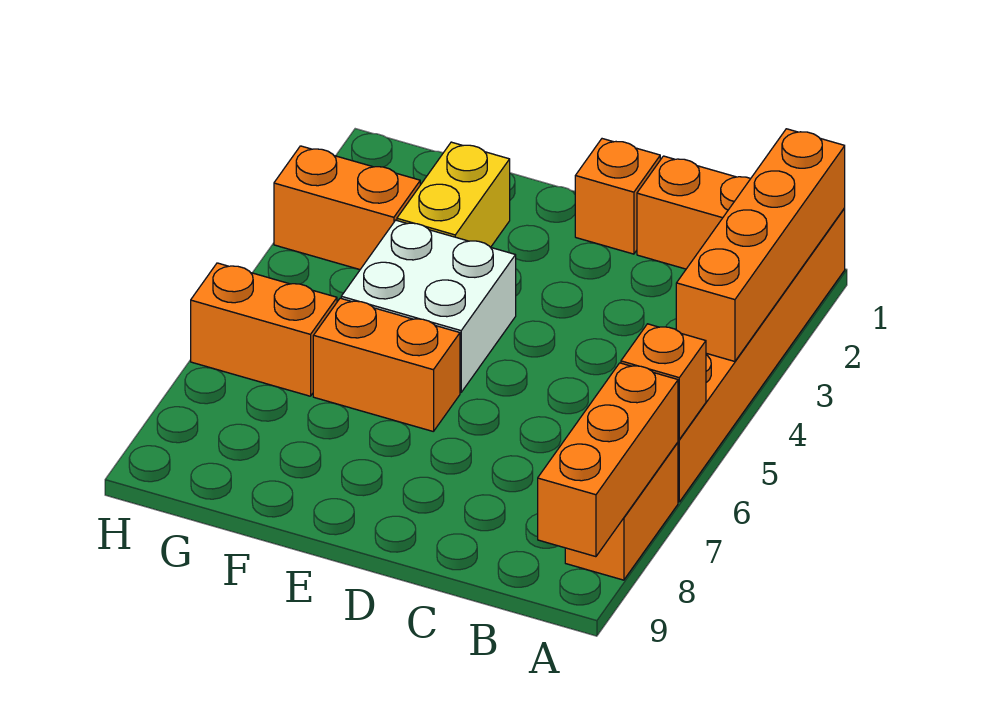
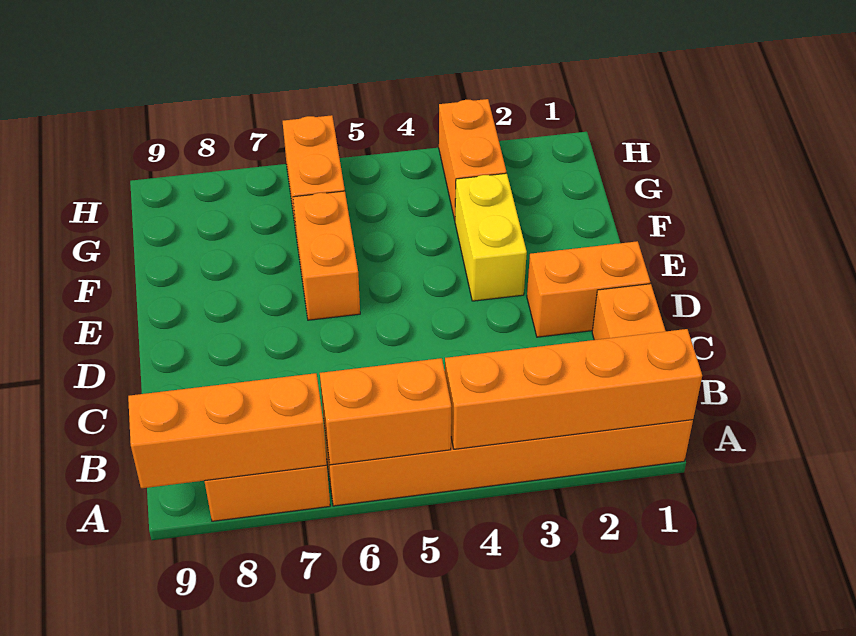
orange 1x1 brick [621,324,706,439] -> orange 1x2 brick [320,358,452,465]
orange 1x1 brick [575,139,660,254] -> orange 1x2 brick [527,241,650,337]
white 2x2 brick [341,220,516,392] -> none
yellow 1x2 brick [397,142,510,247] -> yellow 1x2 brick turned to [455,173,527,301]

